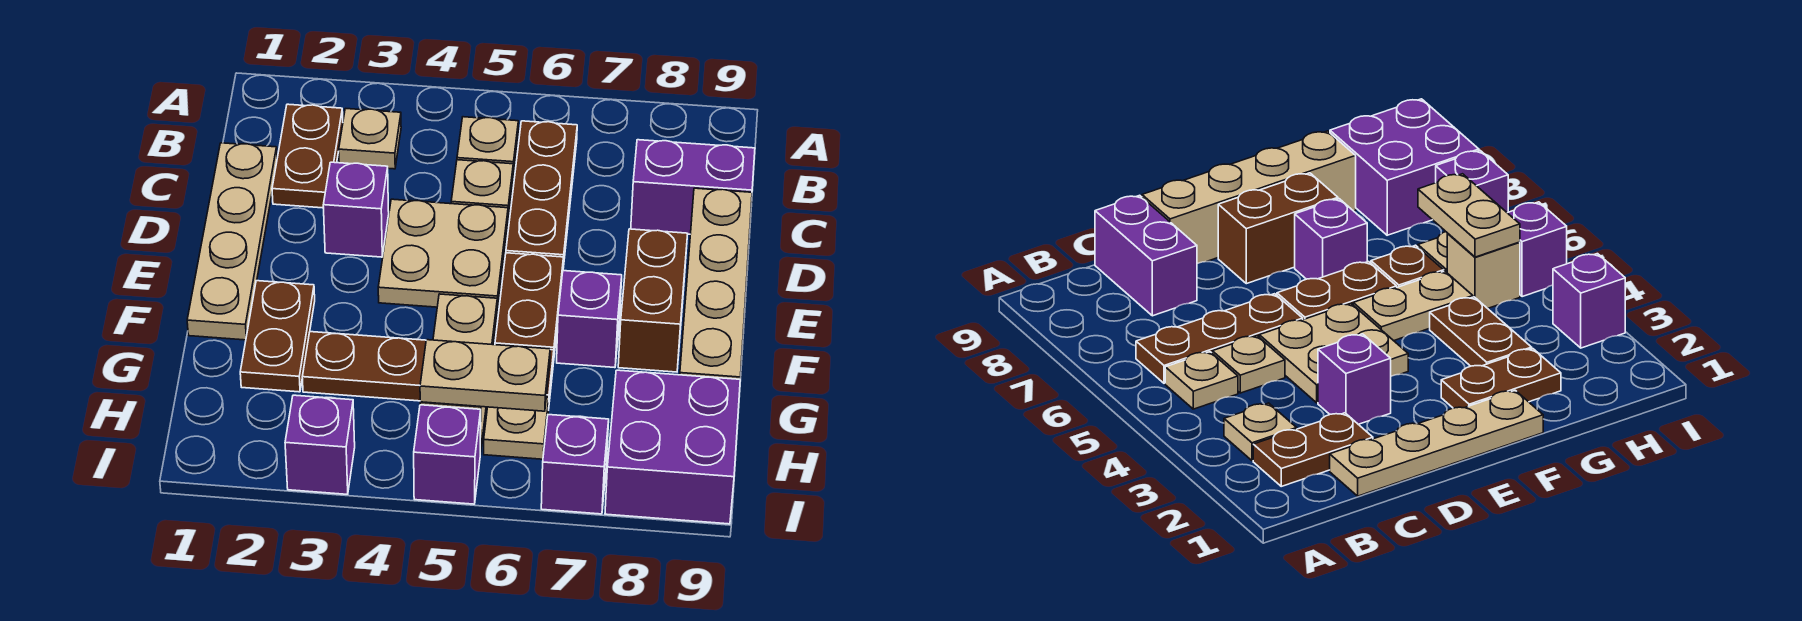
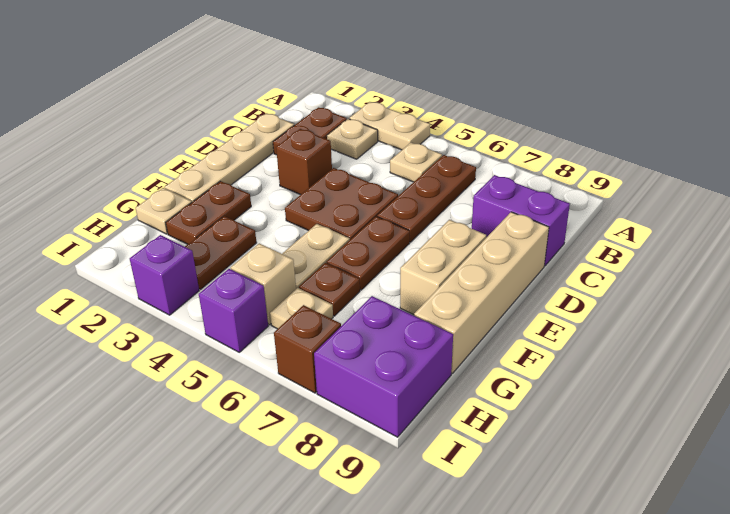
tan 1x1 plate [451,160,513,218] -> tan 1x1 plate moved to [136,188,192,234]
purple 1x1 brick [323,162,389,257] -> brown 1x1 brick [276,129,332,195]
tan 2x2 plate [378,199,508,311] -> brown 2x2 plate [285,168,398,240]
brown 1x2 brick [618,229,688,372] -> tan 1x2 brick [400,220,486,315]
purple 1x1 brick [557,271,622,368] -> none
brown 1x2 plate [302,332,426,401] -> brown 1x2 plate turned to [185,216,257,289]
tan 1x2 plate [420,340,550,411] -> tan 1x2 plate moved to [349,102,430,150]
purple 1x1 brick [541,415,609,514] -> brown 1x1 brick [274,305,341,393]

